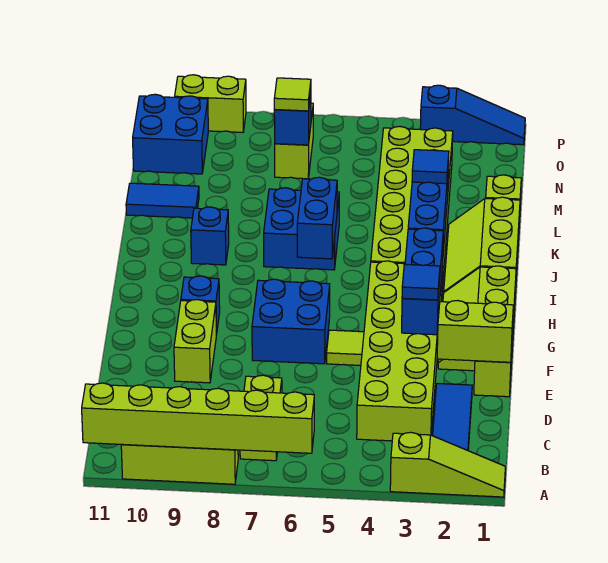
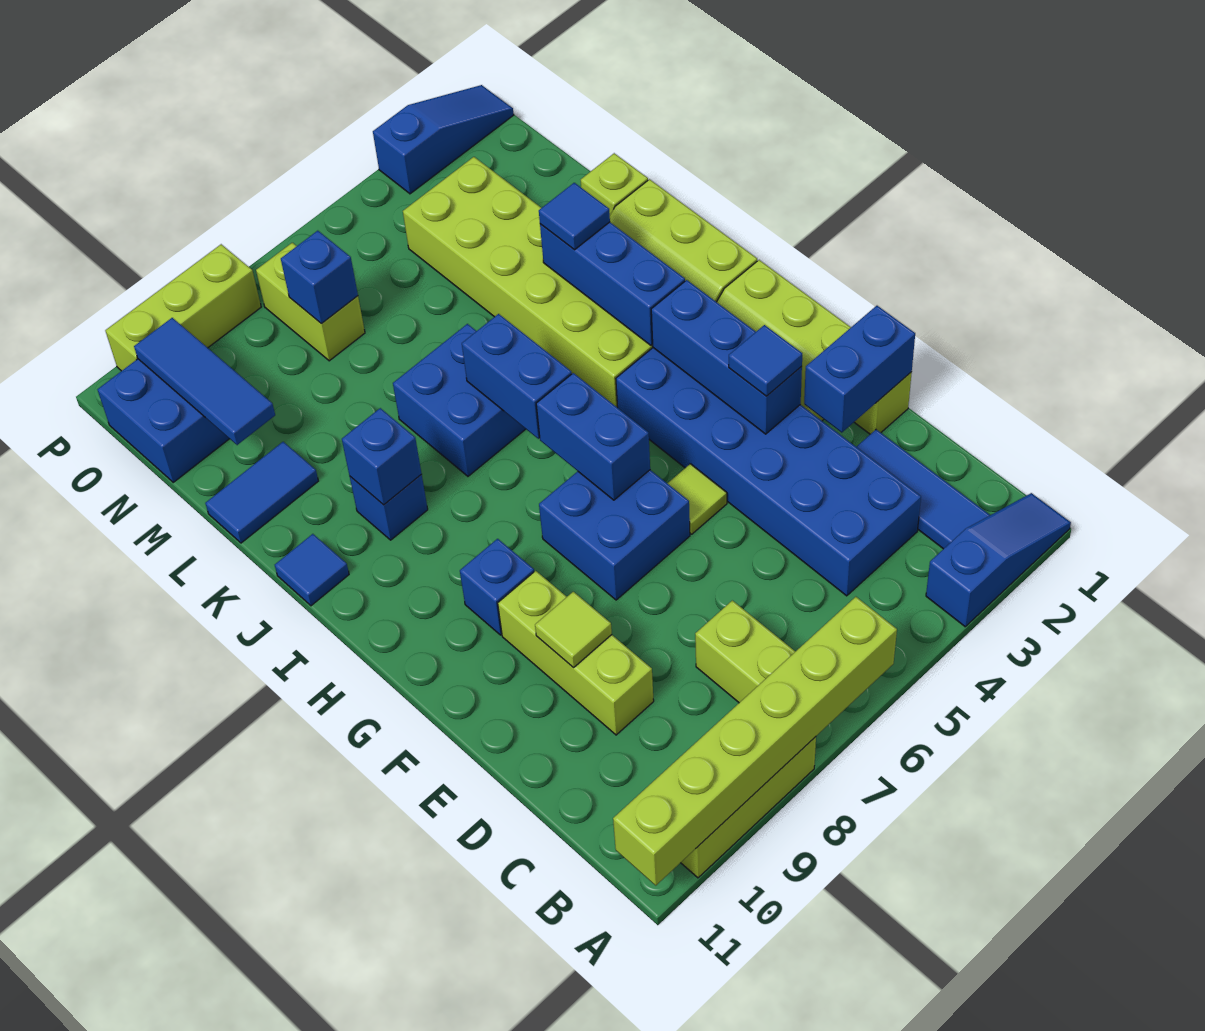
lime 1x3 slope [390,432,505,497] -> blue 1x3 slope [926,493,1071,627]
lime 2x6 brick [357,261,442,441] -> blue 2x6 brick [616,348,921,596]
lime 1x2 brick [437,301,513,362] -> blue 1x2 brick [804,306,915,433]
lime 1x2 brick [174,300,216,383] -> lime 1x3 brick [498,571,654,735]
none -> blue 1x2 brick [536,373,650,500]
none -> blue 1x1 brick [342,408,422,505]
none -> blue 1x1 tile [275,534,349,606]
none -> blue 1x3 tile [134,318,275,445]
lime 1x1 tile [274,78,311,111] -> lime 1x1 tile moved to [535,592,612,668]
lime 1x2 brick [175,75,246,132] -> lime 1x3 brick [105,244,261,371]

